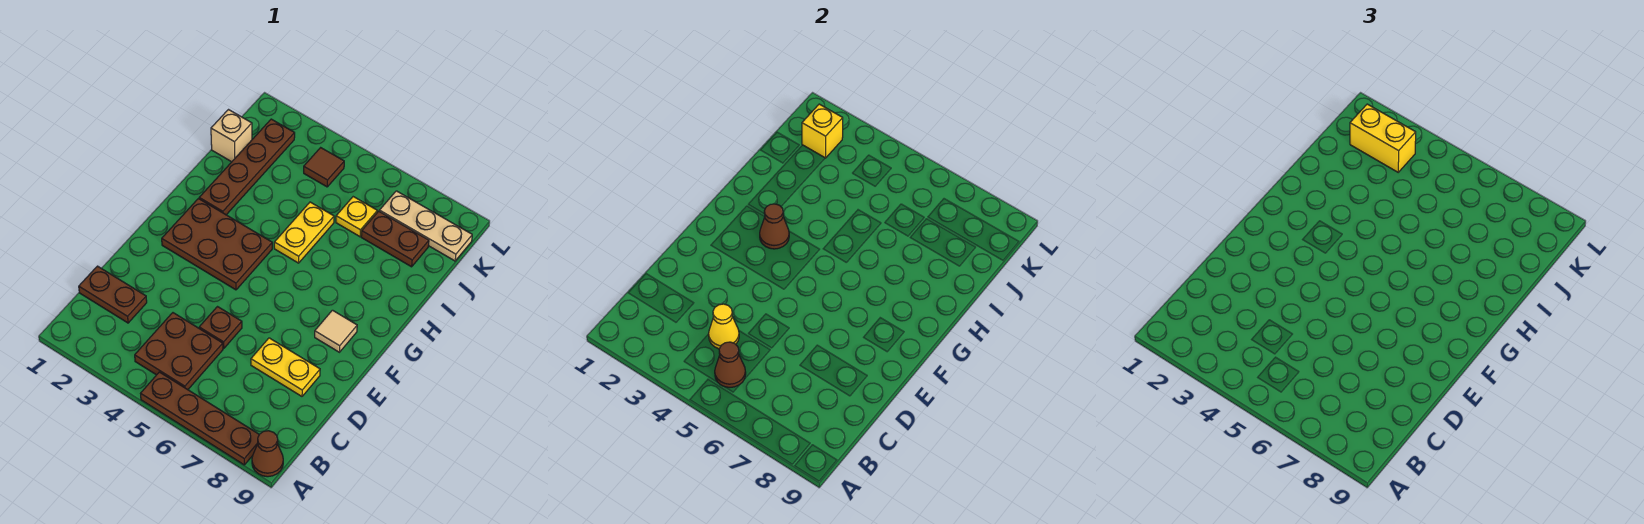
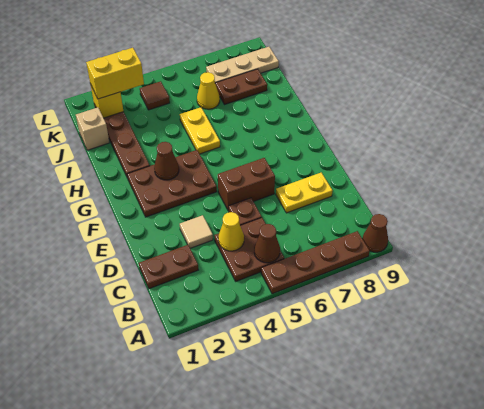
none -> brown 1x2 brick [218,158,275,211]
tan 1x1 tile [315,310,357,352] -> tan 1x1 tile moved to [180,215,213,248]
yellow 1x1 plate [336,197,377,237] -> yellow 1x1 cone [197,72,220,109]

